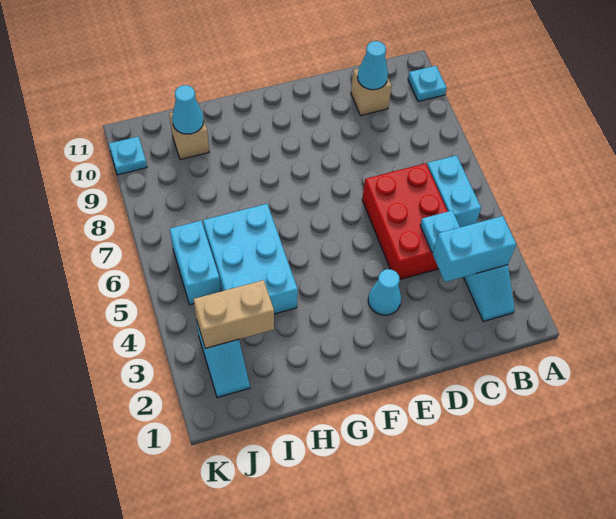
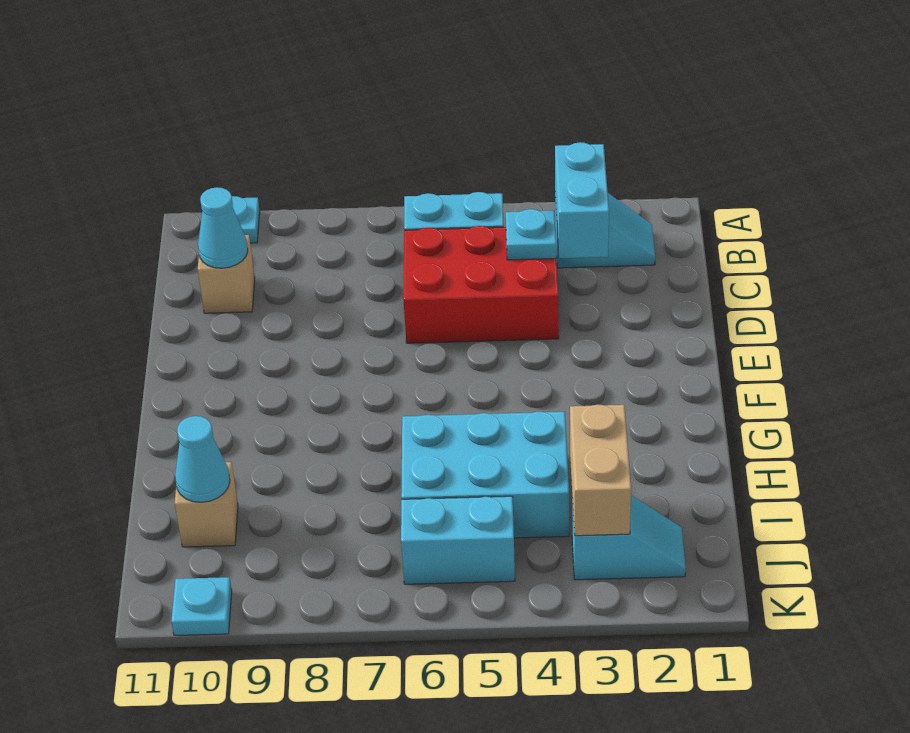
cyan 1x1 cone [368,269,401,315] -> none

